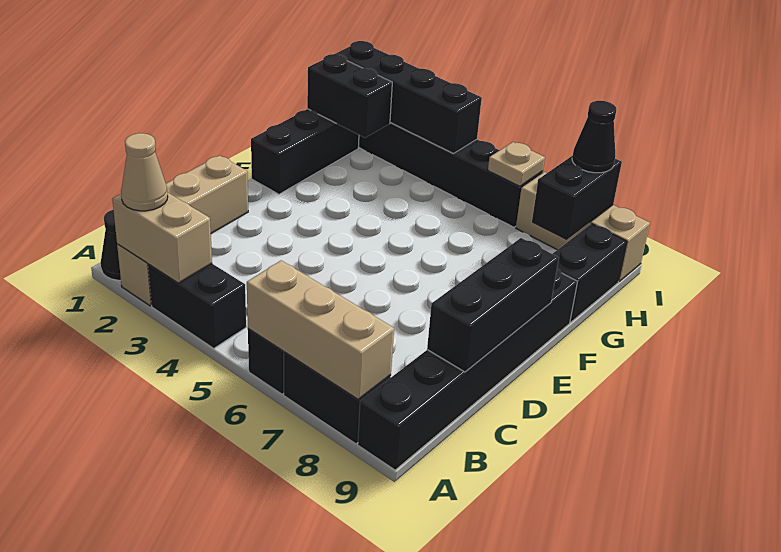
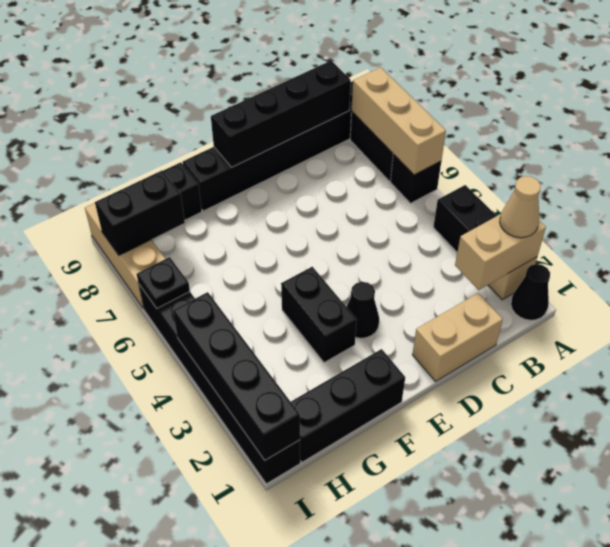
tan 1x2 brick [112,193,212,283] -> tan 1x2 brick turned to [455,214,546,290]
black 1x3 brick [427,238,559,372] -> black 1x4 brick [211,61,351,167]
black 1x2 brick [307,54,392,138] -> black 1x2 brick moved to [281,267,357,363]
tan 1x1 plate [488,142,545,186] -> black 1x1 plate [137,257,190,308]
black 1x1 cone [572,101,616,173] -> black 1x1 cone moved to [347,282,379,338]

